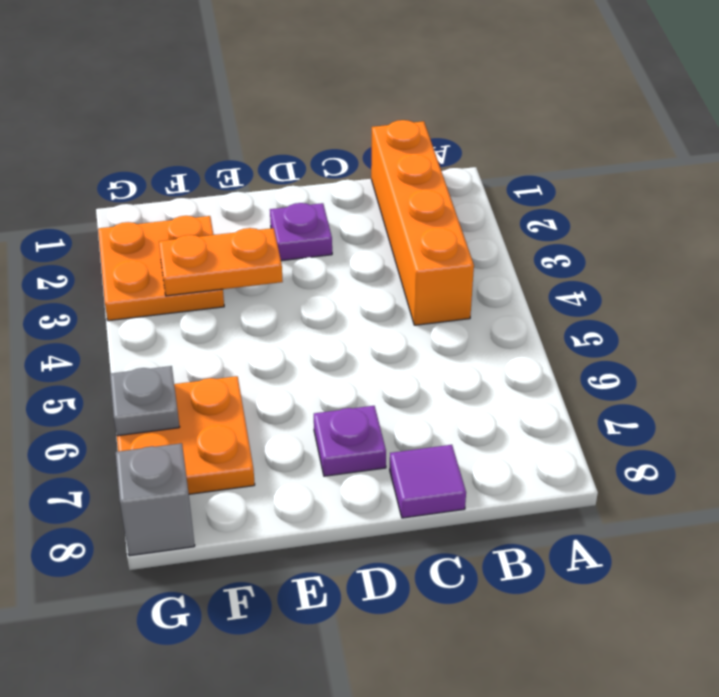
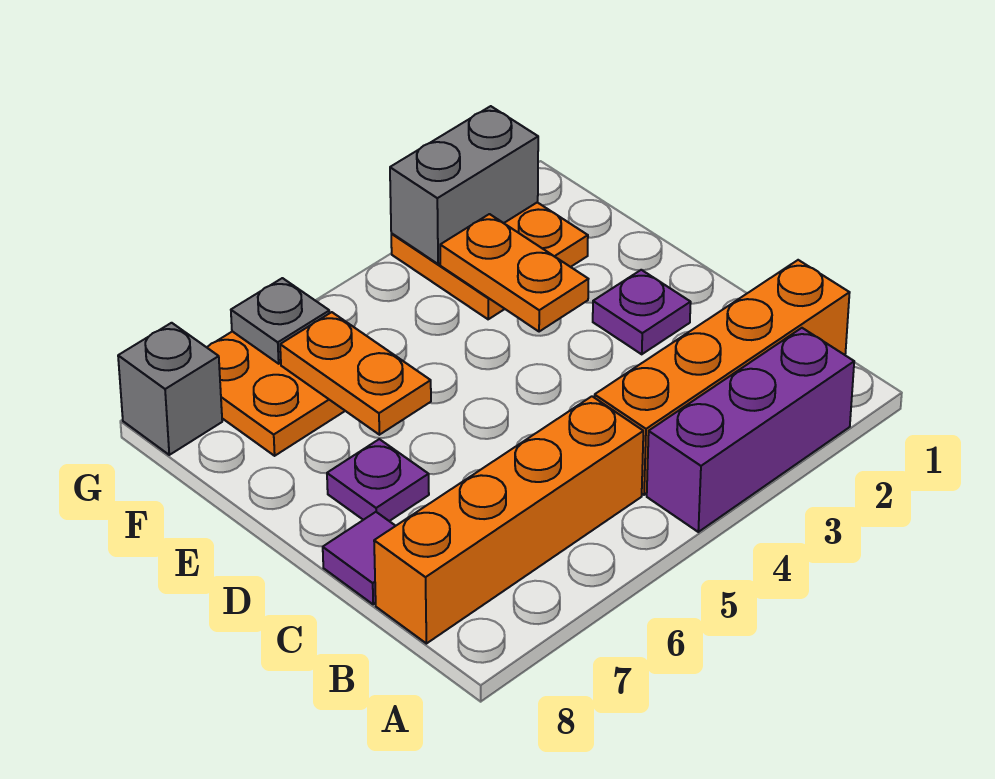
none -> purple 1x3 brick [647,328,854,532]
none -> orange 1x4 brick [374,396,643,644]
none -> orange 1x2 plate [280,312,431,435]
none -> grey 1x2 brick [390,106,538,264]

